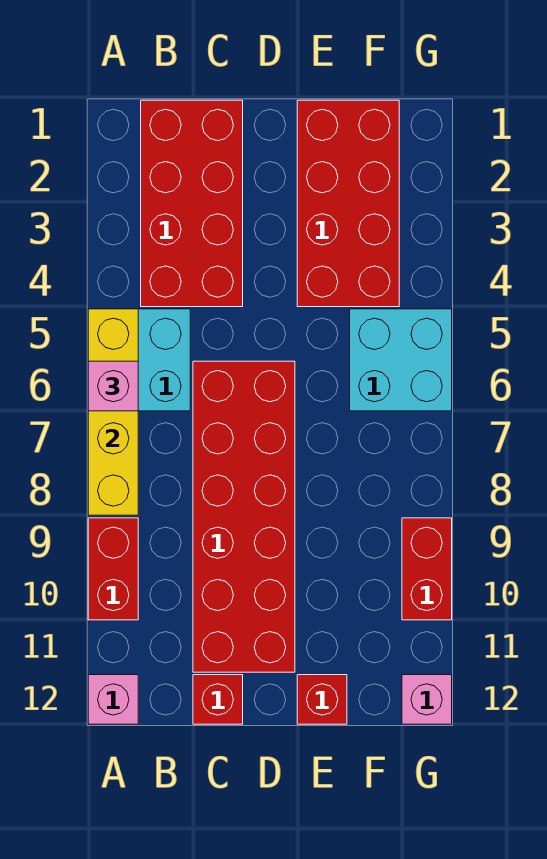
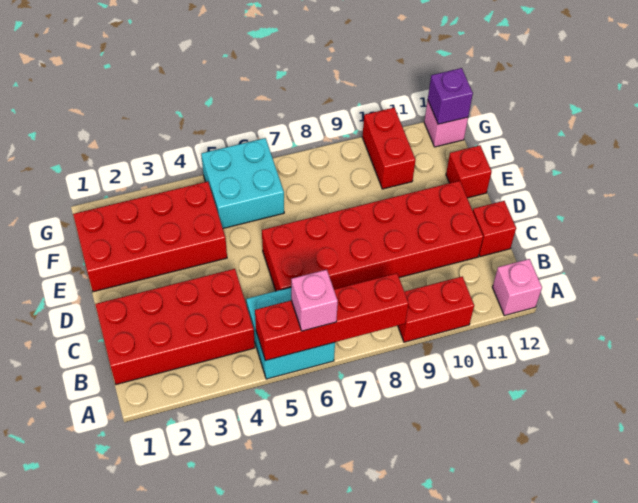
yellow 1x4 brick [88,309,138,515] -> red 1x4 brick [255,273,409,361]
red 1x2 brick [402,518,452,620] -> red 1x2 brick turned to [362,108,415,189]
none -> purple 1x1 brick [428,68,473,124]

